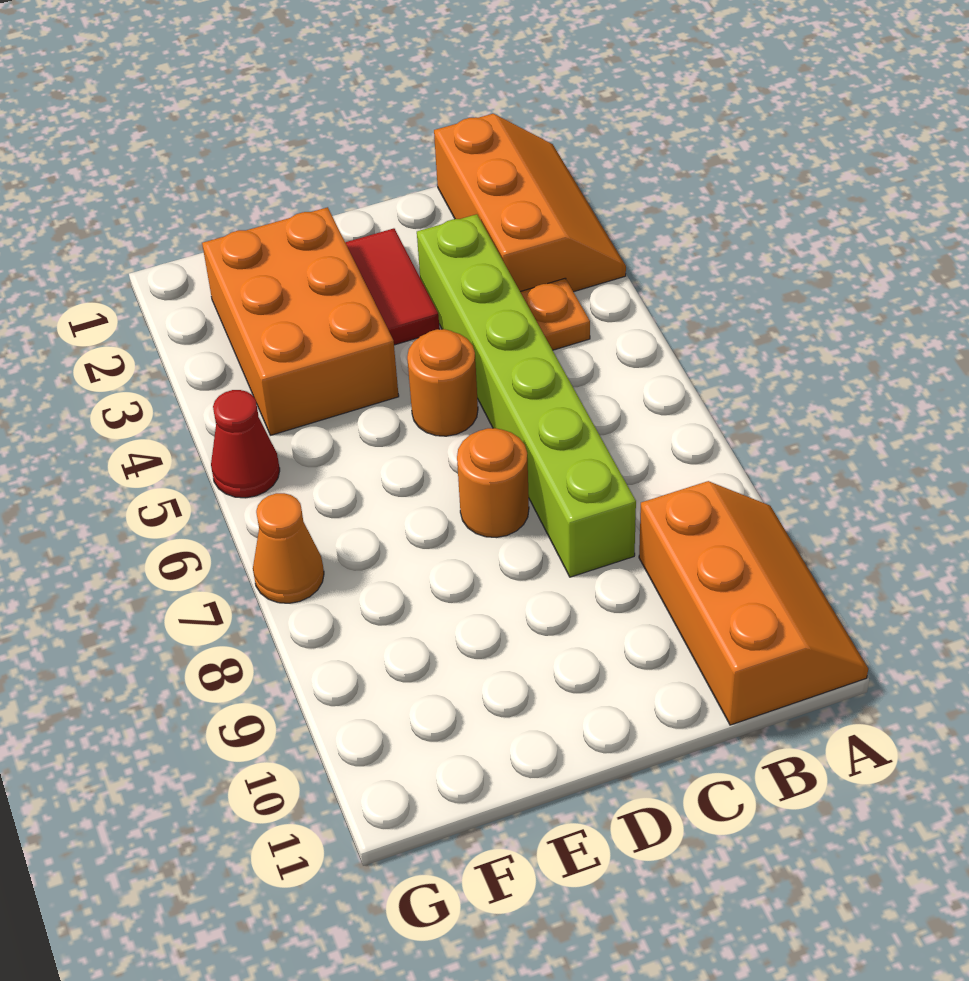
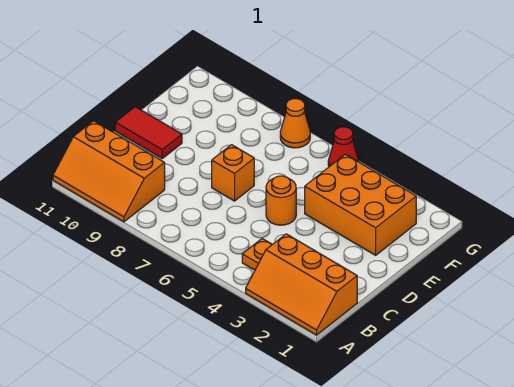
lime 1x6 brick [417,214,636,577] -> none
red 1x2 tile [345,228,439,345] -> red 1x2 tile moved to [115,107,182,158]
orange 1x1 round brick [457,428,529,537] -> orange 1x1 brick [212,145,254,201]

